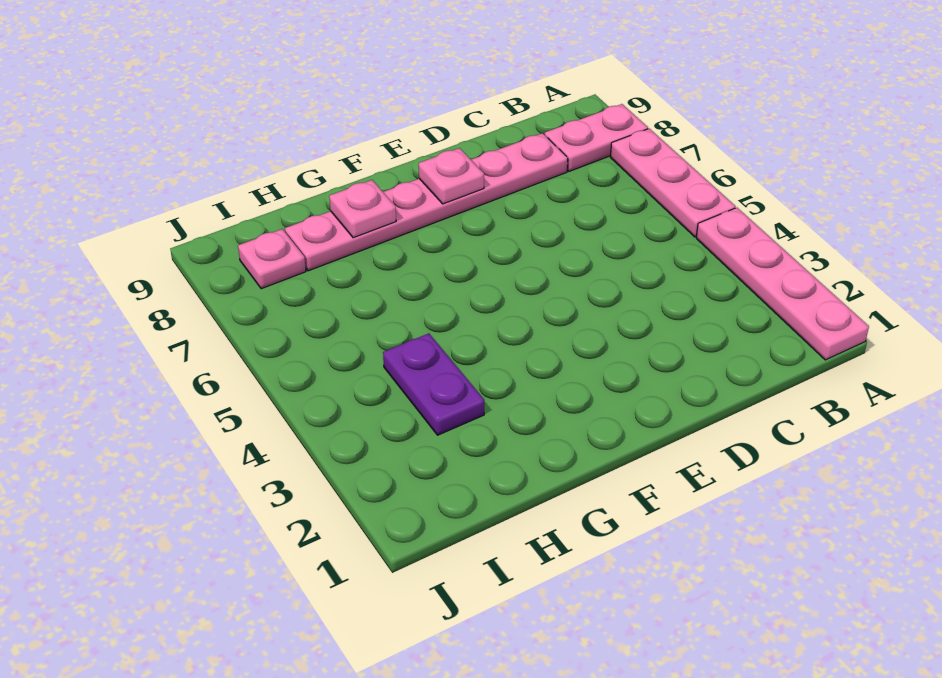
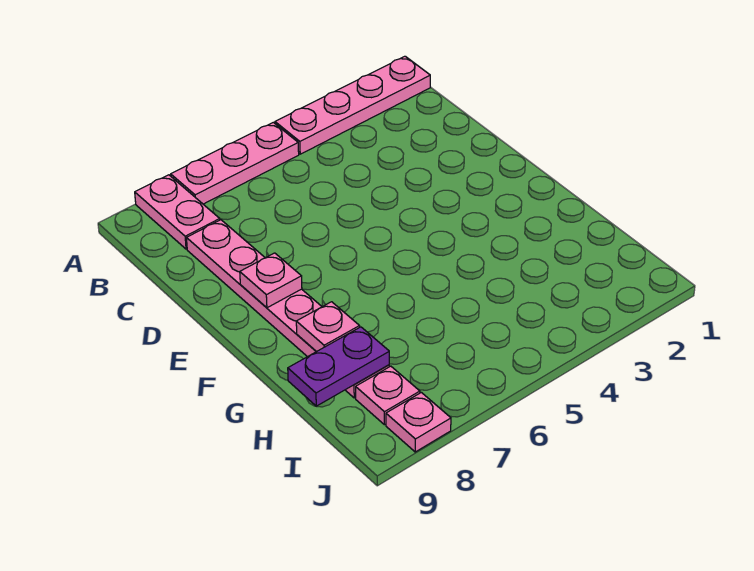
purple 1x2 plate [383,333,484,435] -> purple 1x2 plate moved to [288,327,389,406]
none -> pink 1x1 plate [386,392,451,452]

